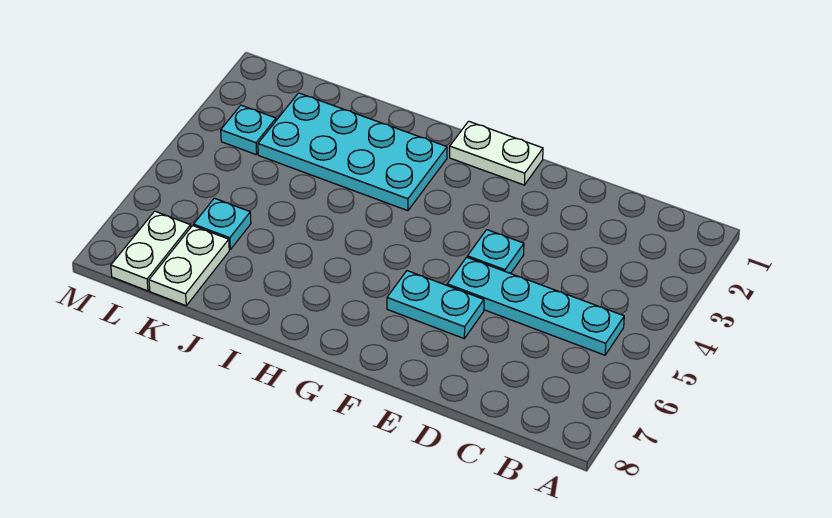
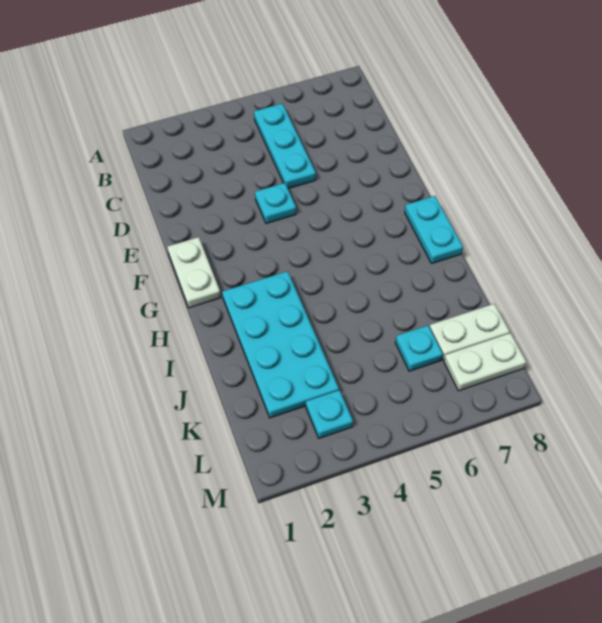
cyan 1x4 plate [447,257,624,355] -> cyan 1x3 plate [254,104,316,189]
cyan 1x2 plate [387,271,484,338] -> cyan 1x2 plate moved to [405,196,463,264]

